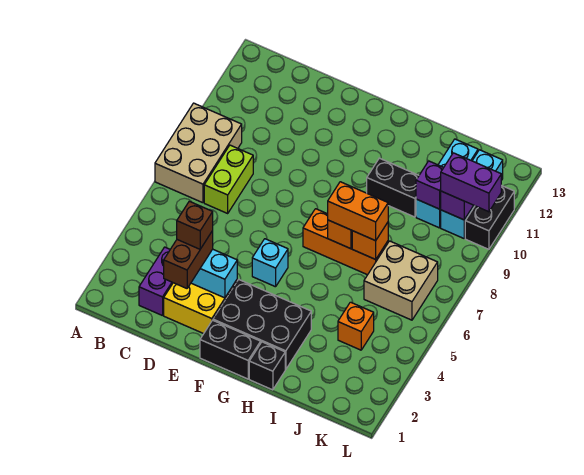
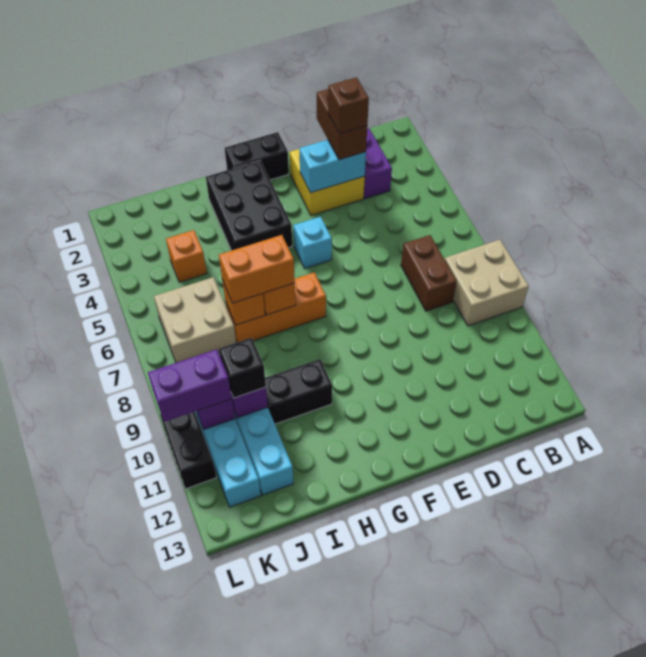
tan 2x3 brick [155,103,242,203] -> tan 2x2 brick [445,240,529,326]
lime 1x2 brick [204,145,253,213] -> brown 1x2 brick [401,235,457,311]
black 2x3 brick [213,280,311,369] -> black 2x3 brick turned to [206,161,292,251]
black 1x1 brick [249,342,285,390] -> black 1x1 brick moved to [219,338,266,398]

